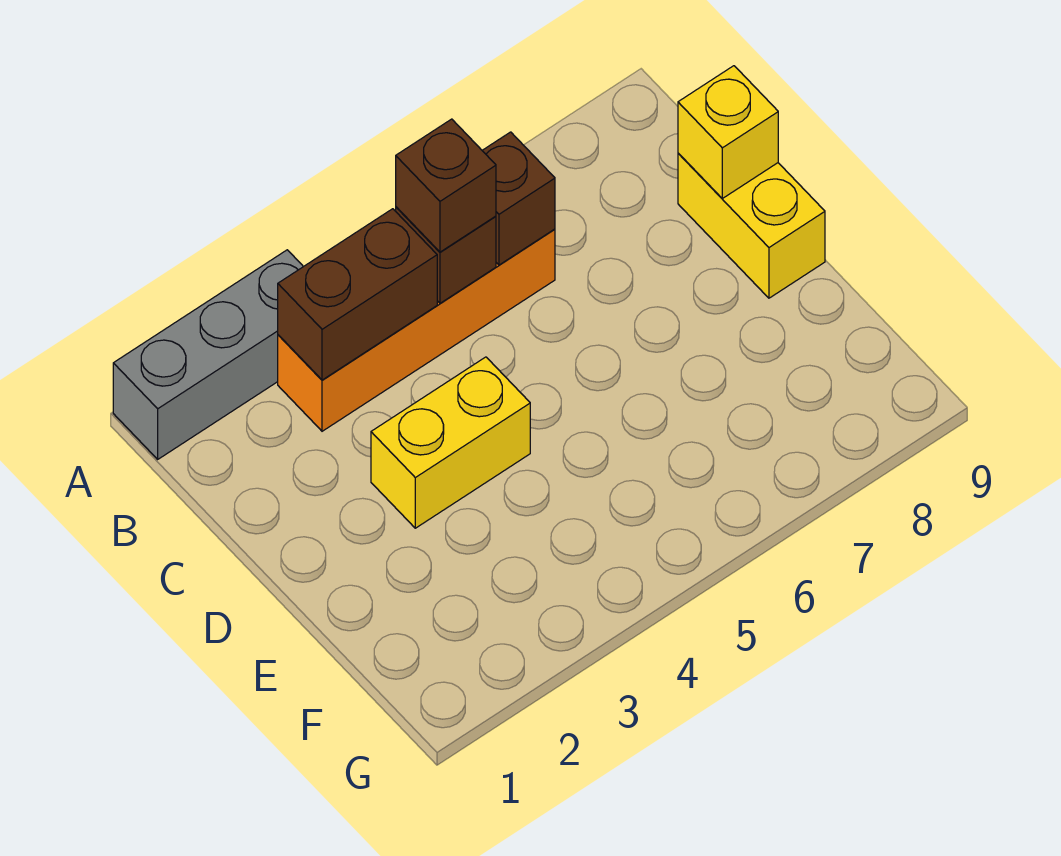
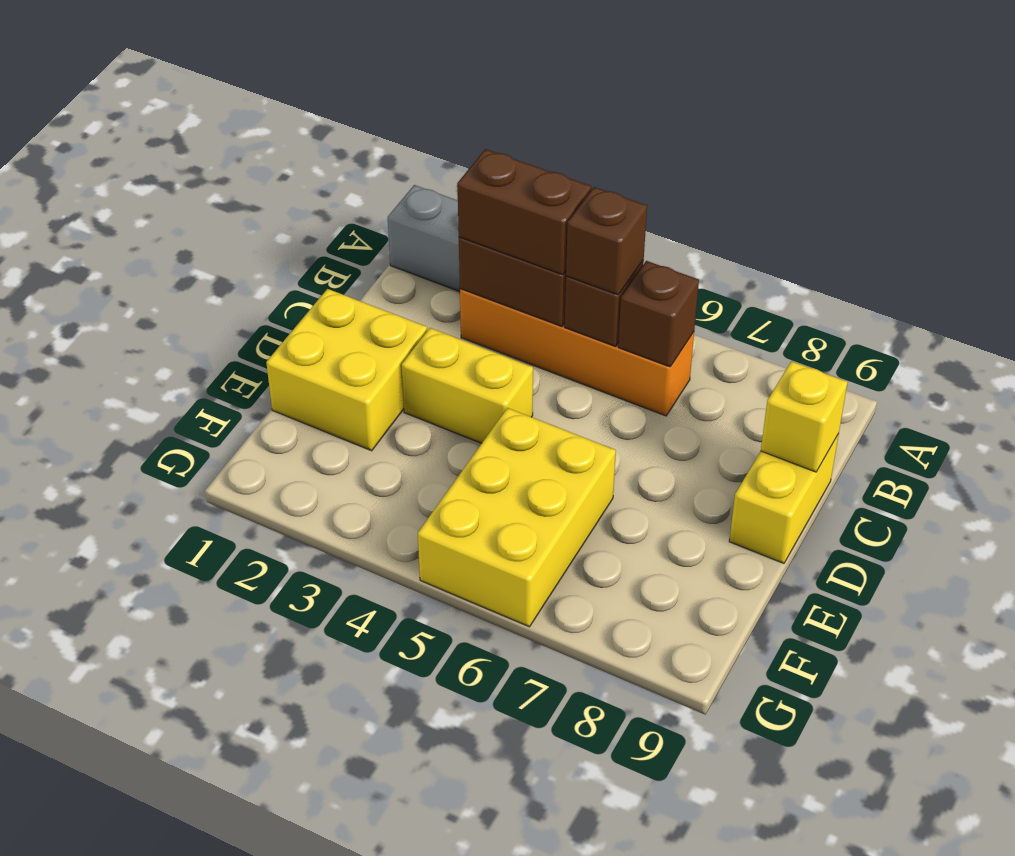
none -> brown 1x2 brick [457,149,591,275]
none -> yellow 2x2 brick [266,289,427,451]
none -> yellow 2x3 brick [418,408,616,627]

